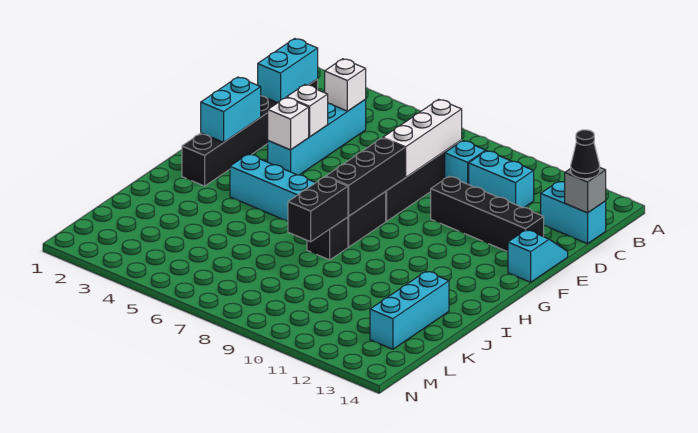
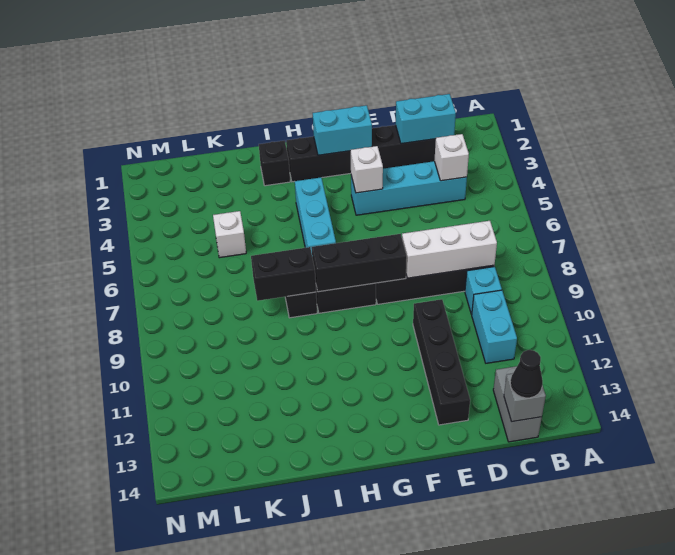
cyan 1x2 brick [541,181,606,244] -> grey 1x2 brick [493,366,542,442]
white 1x1 brick [287,85,328,137] -> white 1x1 brick moved to [213,211,246,258]
cyan 1x2 slope [508,230,568,282] -> none
none -> black 1x1 brick [259,141,290,186]
cyan 1x3 brick [370,271,449,349] -> none

